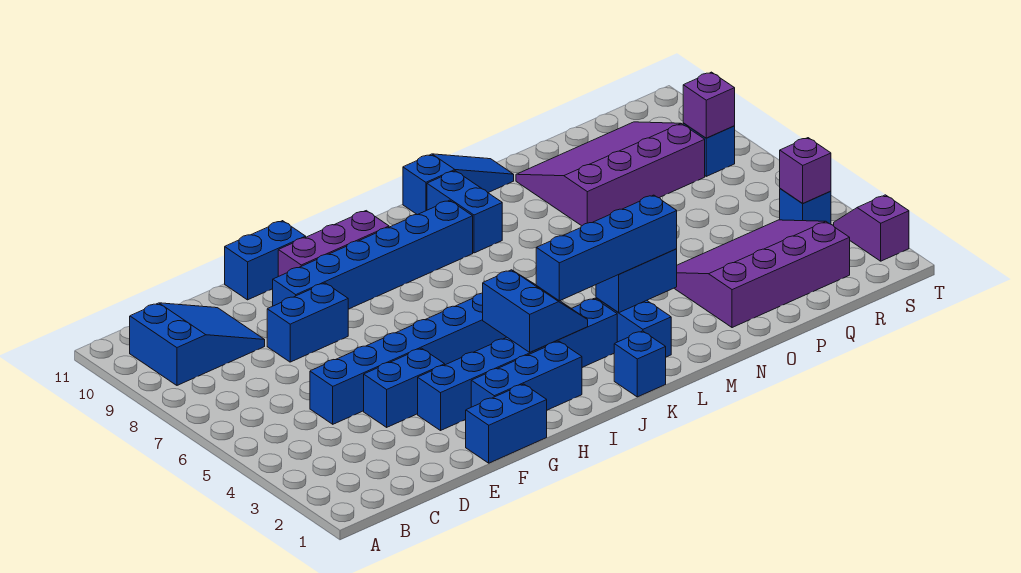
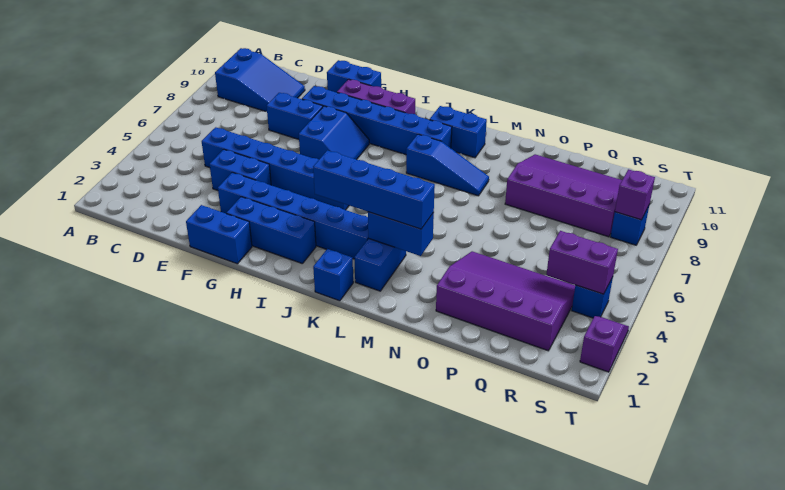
blue 2x2 slope [483,270,588,352] -> blue 2x2 slope moved to [299,106,369,160]
blue 1x2 brick [427,171,502,253] -> blue 1x2 brick turned to [430,106,487,158]
blue 1x3 slope [403,154,514,215] -> blue 1x3 slope moved to [406,134,489,196]
purple 1x1 brick [780,138,831,203] -> purple 1x2 brick [546,231,618,294]

